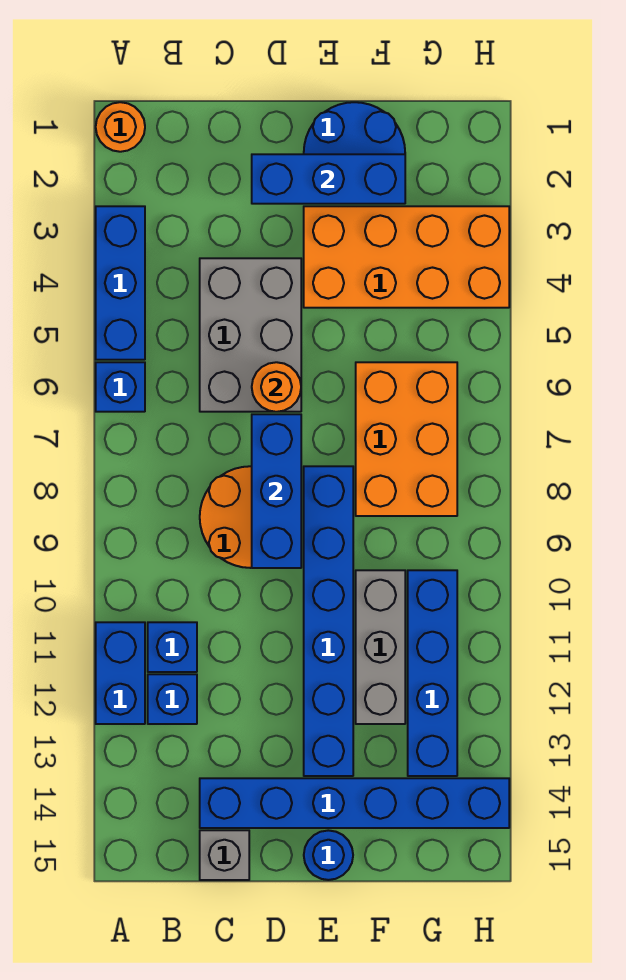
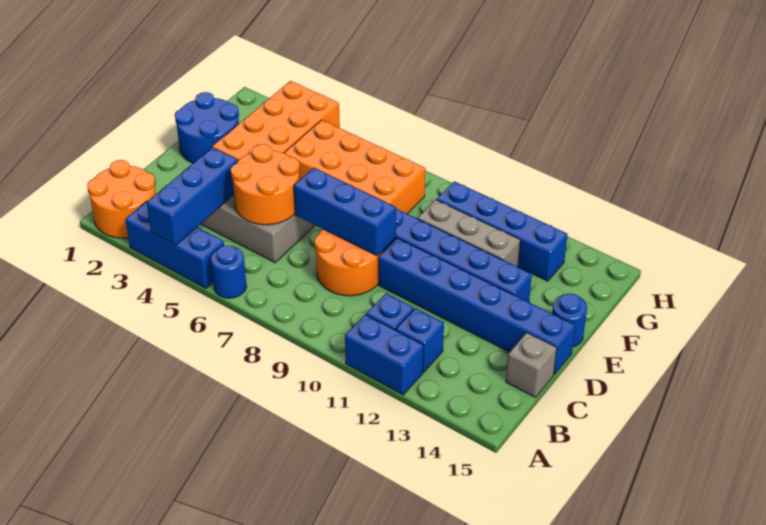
orange 1x1 round brick [96,102,145,152] -> orange 2x2 round brick [87,160,156,238]
blue 1x1 brick [96,362,145,412] -> blue 1x1 round brick [211,245,247,298]
blue 1x6 brick [200,778,509,828] -> blue 1x6 brick turned to [379,238,575,374]
blue 1x3 brick [252,154,405,204] -> blue 1x3 brick moved to [147,147,238,245]
orange 1x1 round brick [252,362,301,412] -> orange 2x2 round brick [231,144,300,225]
orange 2x3 brick [356,362,457,516] -> orange 2x4 brick [284,120,425,214]

